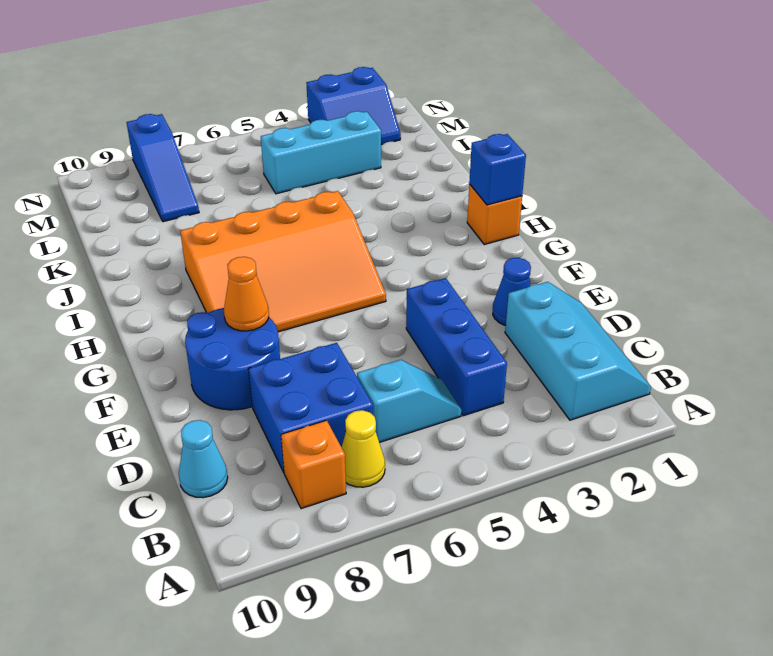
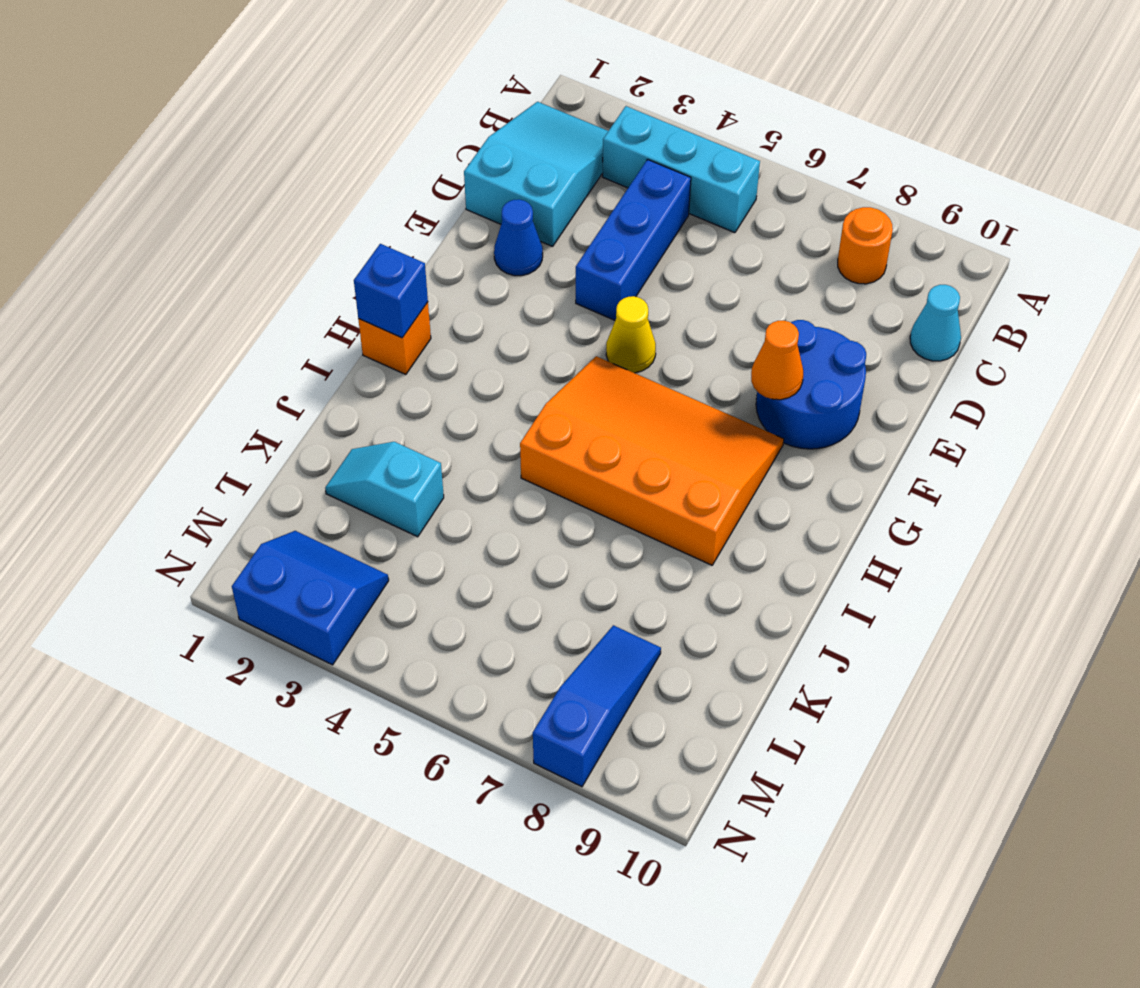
cyan 2x3 slope [505,282,651,420] -> cyan 2x3 slope turned to [464,102,608,246]
yellow 1x1 cone [342,410,385,487] -> yellow 1x1 cone moved to [606,296,656,373]
orange 1x1 brick [281,420,346,509] -> orange 1x1 round brick [838,207,893,284]
cyan 1x2 slope [357,360,461,442] -> cyan 1x2 slope moved to [325,442,444,537]
blue 2x2 brick [248,343,373,472] -> none
cyan 1x3 brick [261,111,381,194] -> cyan 1x3 brick moved to [603,106,760,233]

